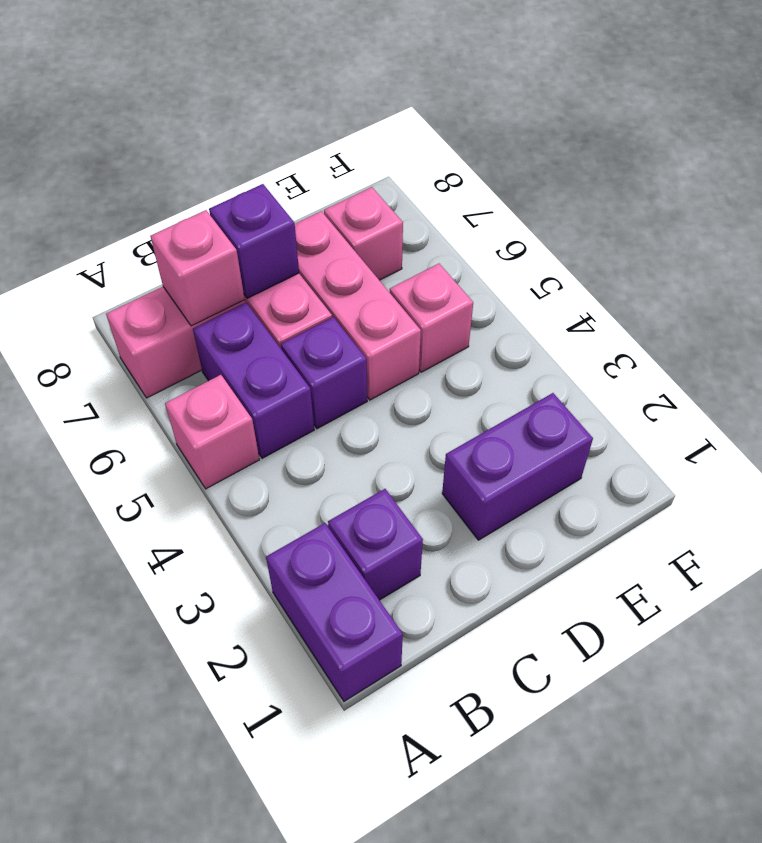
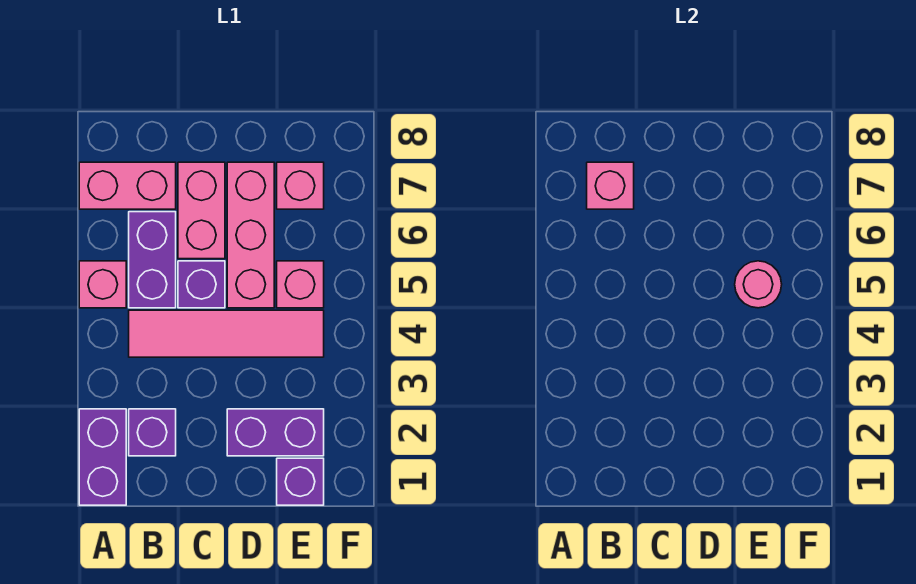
none -> pink 1x4 tile [129,310,324,357]
purple 1x1 brick [209,184,299,298] -> purple 1x1 brick moved to [277,458,324,505]
none -> pink 1x1 round brick [735,261,782,308]

